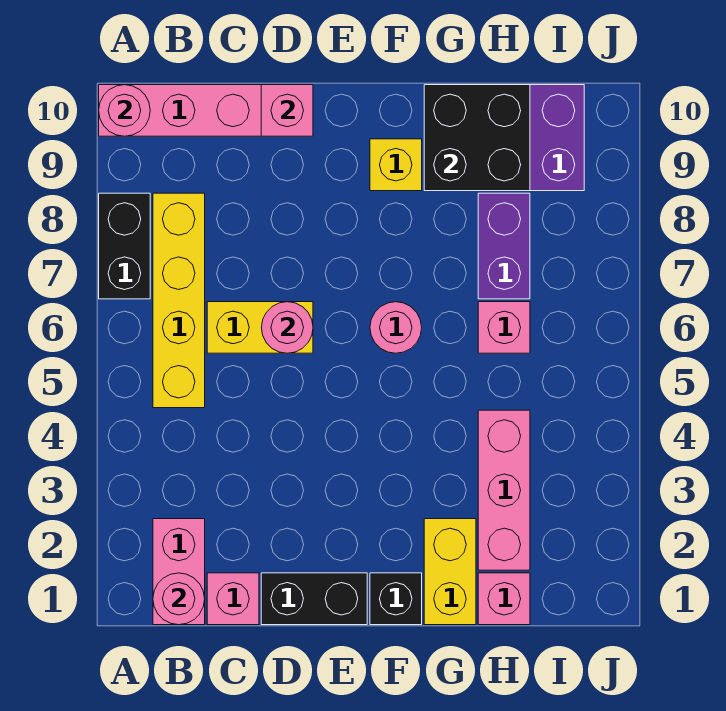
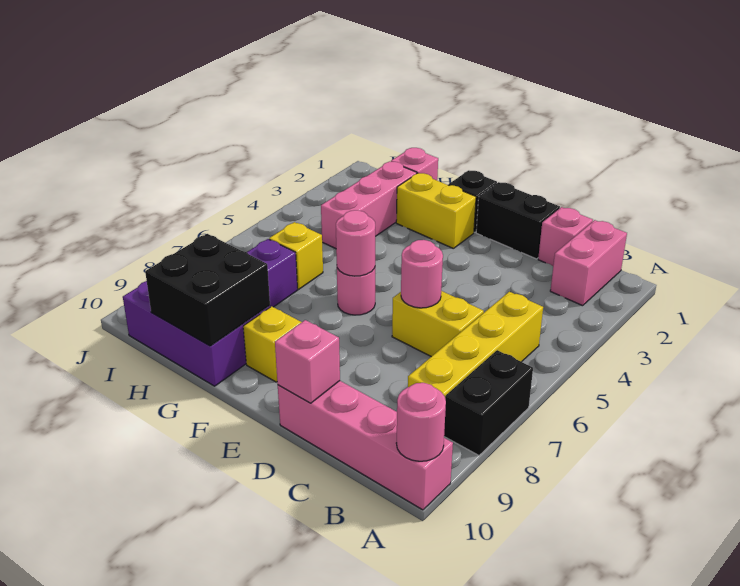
pink 1x1 round brick [153,573,205,625] -> pink 1x1 round brick moved to [336,210,375,276]
yellow 1x2 brick [424,519,476,625] -> yellow 1x2 brick turned to [396,173,476,249]
pink 1x1 brick [478,302,530,353] -> yellow 1x1 brick [269,222,323,289]

